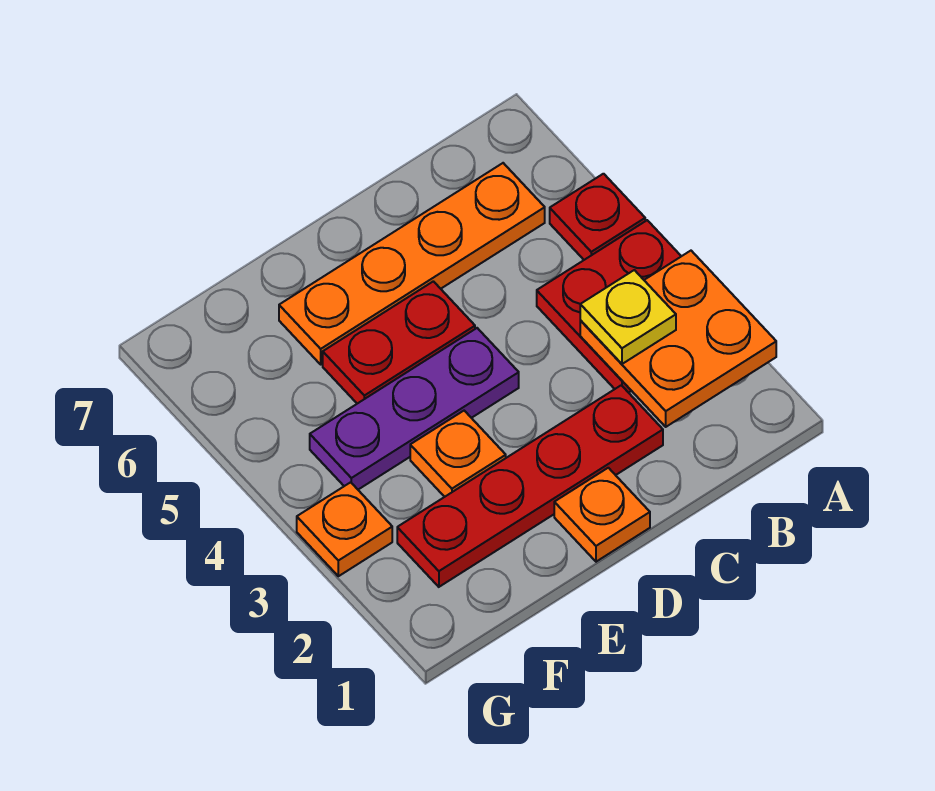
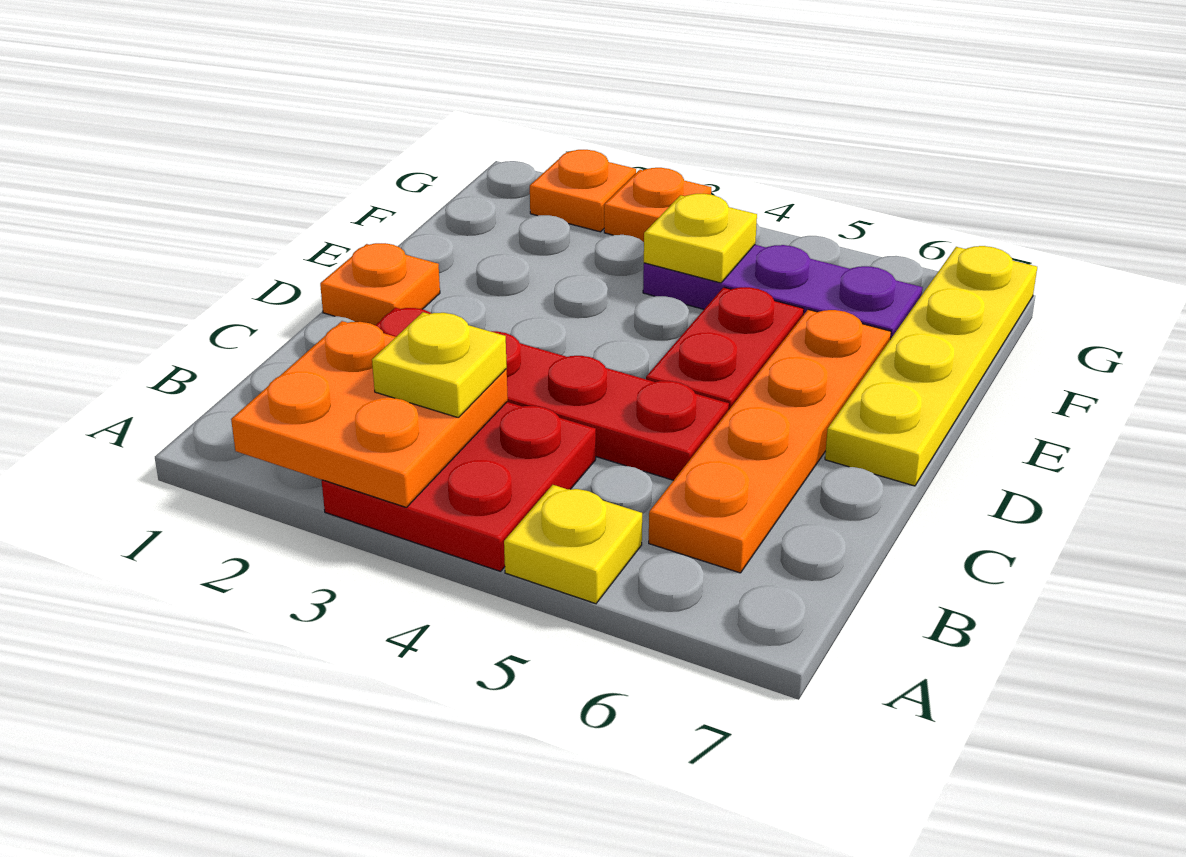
red 1x1 plate [550,174,645,260] -> yellow 1x1 plate [504,485,642,604]
red 1x4 plate [397,385,663,587] -> red 1x4 plate turned to [375,308,729,480]
purple 1x3 plate [310,328,519,490] -> purple 1x3 plate turned to [643,245,922,339]
none -> yellow 1x4 plate [825,246,1037,486]
orange 1x1 plate [410,411,506,497] -> orange 1x1 plate moved to [530,150,636,232]
none -> yellow 1x1 plate [644,194,757,283]

